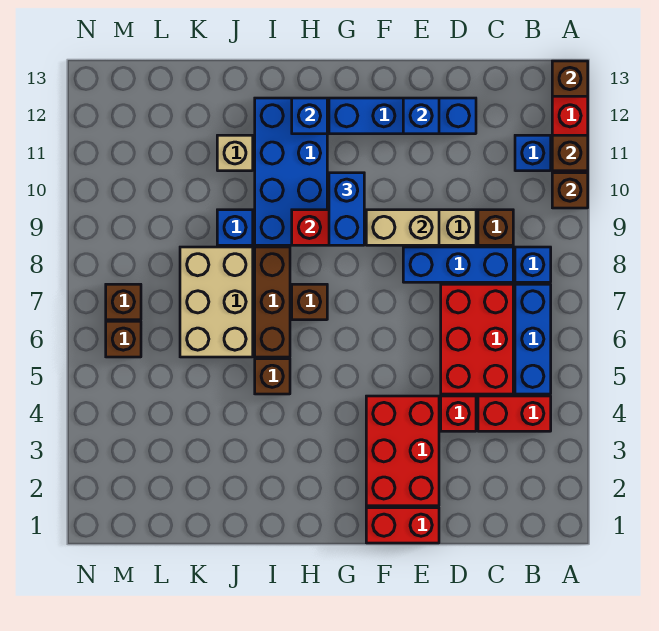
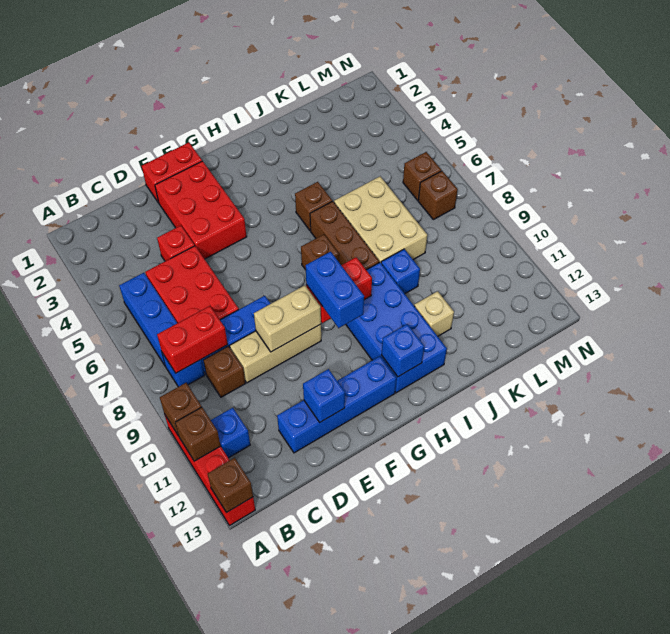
red 1x2 brick [478,396,551,431] -> red 1x2 brick moved to [157,306,228,373]

